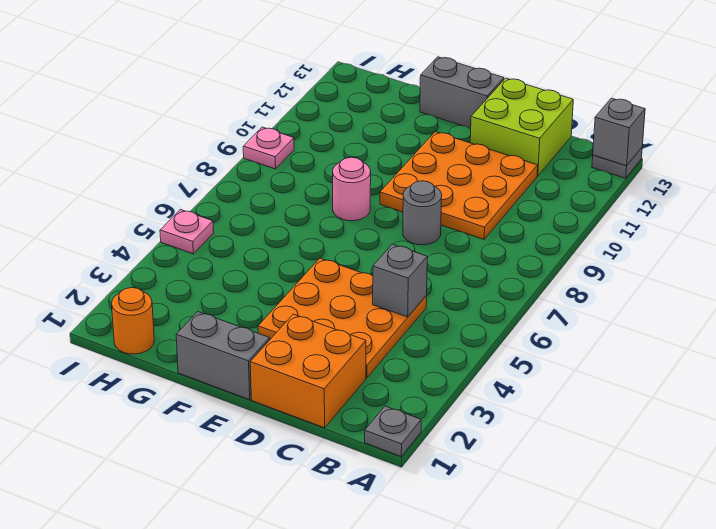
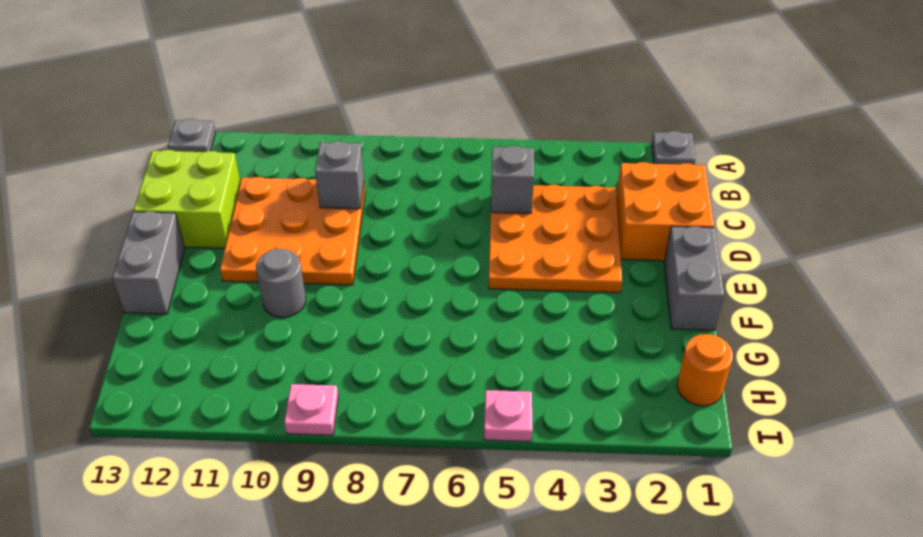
grey 1x1 brick [593,98,645,166] -> grey 1x1 brick moved to [315,141,364,209]
grey 1x1 round brick [403,181,442,245] -> grey 1x1 round brick moved to [256,249,306,318]
pink 1x1 round brick [333,157,371,221] -> none

